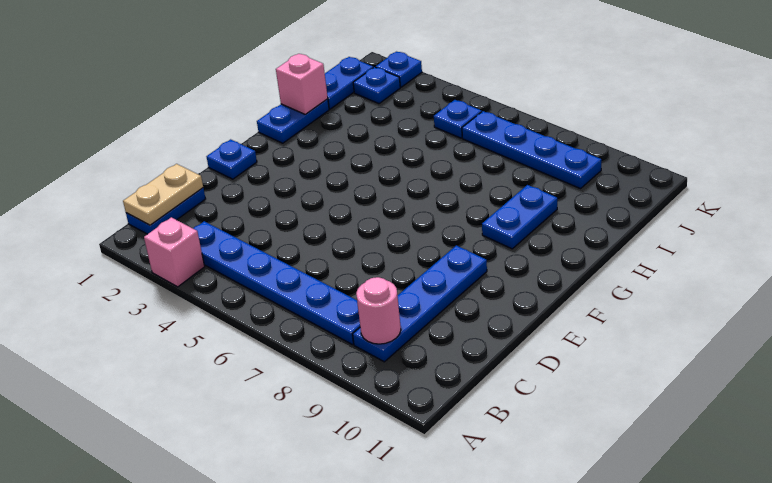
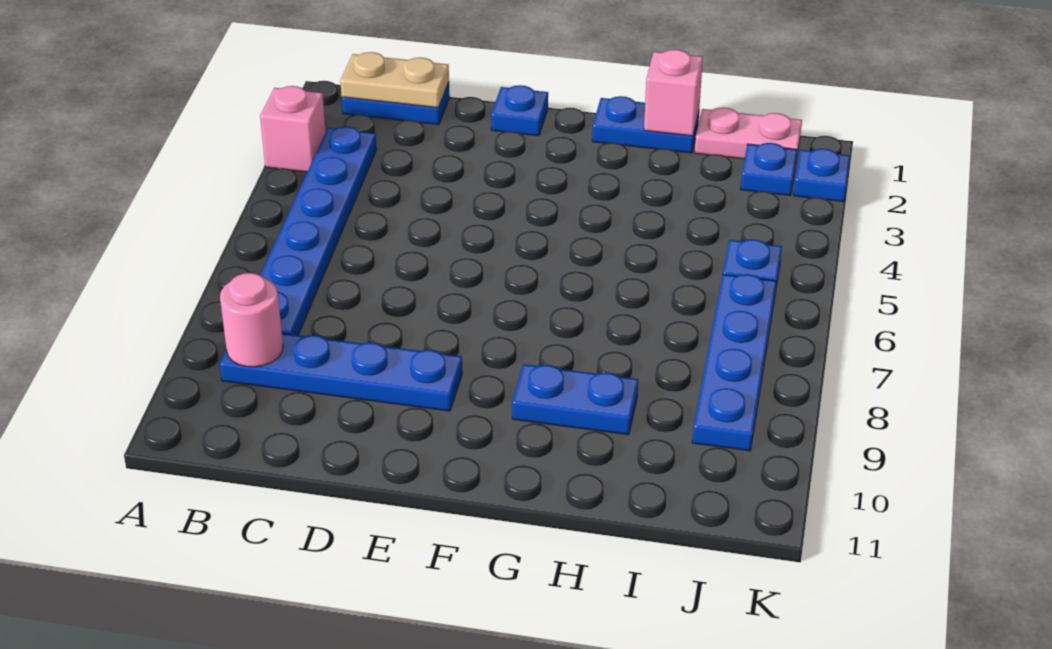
blue 1x2 plate [325,57,373,109] -> pink 1x2 plate [695,107,802,160]

